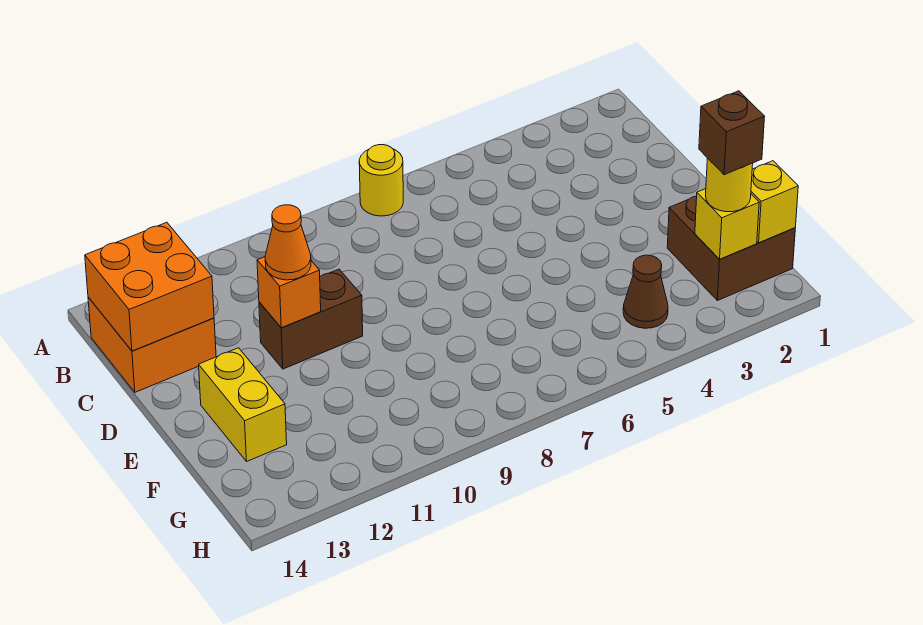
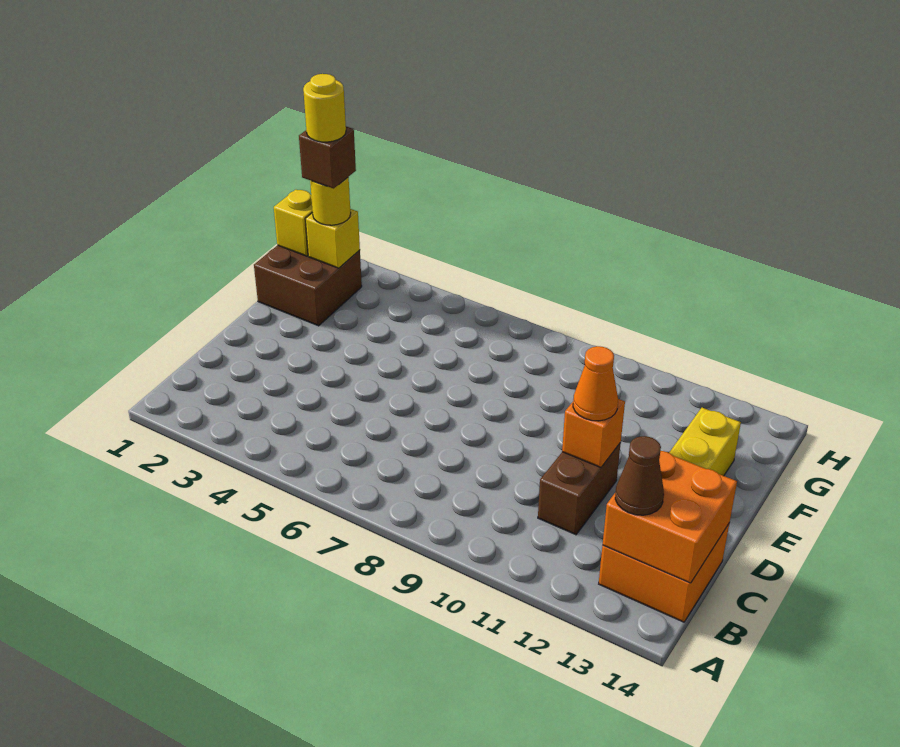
yellow 1x1 round brick [359,145,403,216] -> yellow 1x1 round brick moved to [303,74,346,142]
brown 1x2 brick [259,269,363,369] -> brown 1x2 brick turned to [538,443,621,535]
brown 1x1 cone [623,255,668,328] -> brown 1x1 cone moved to [615,436,664,515]

